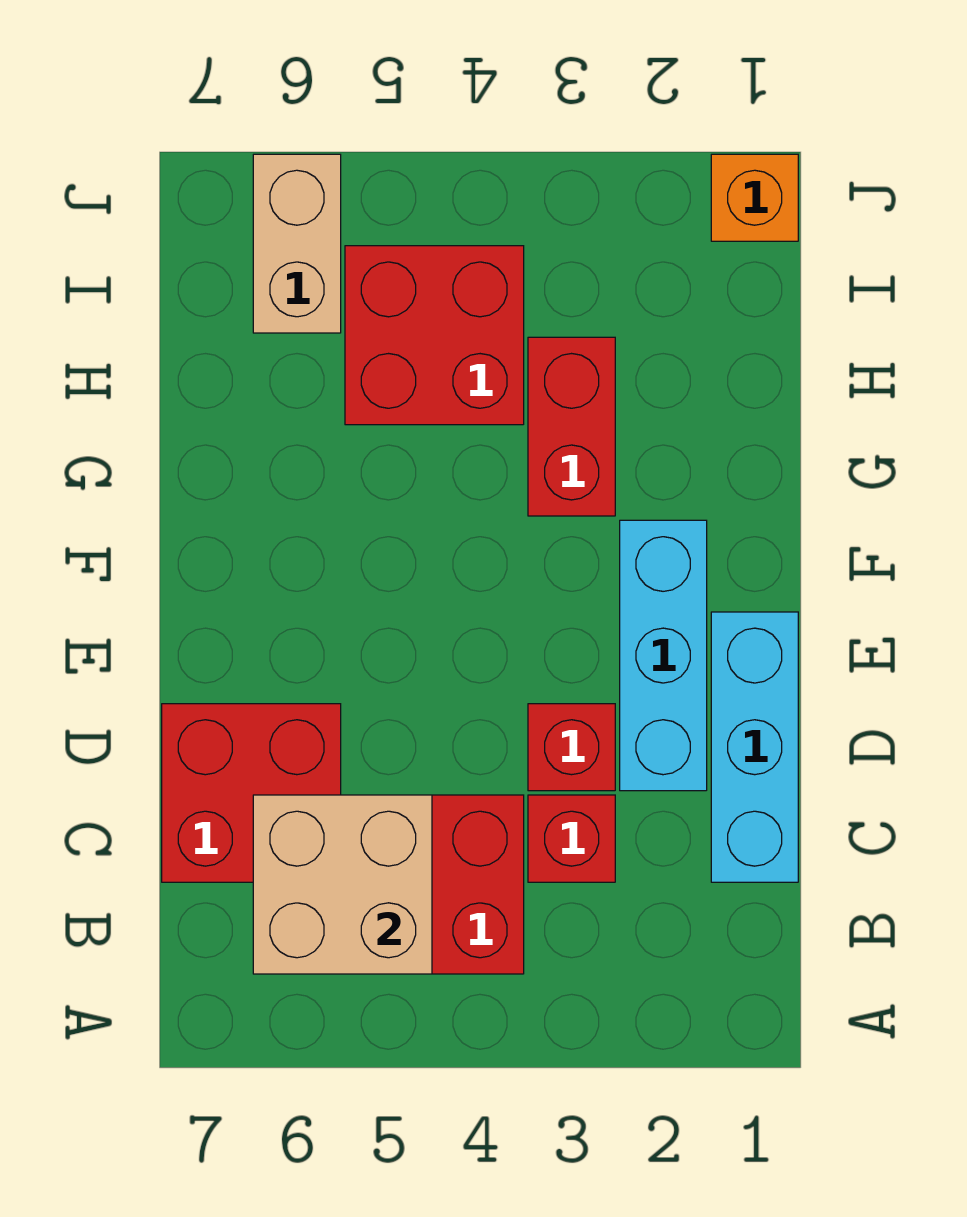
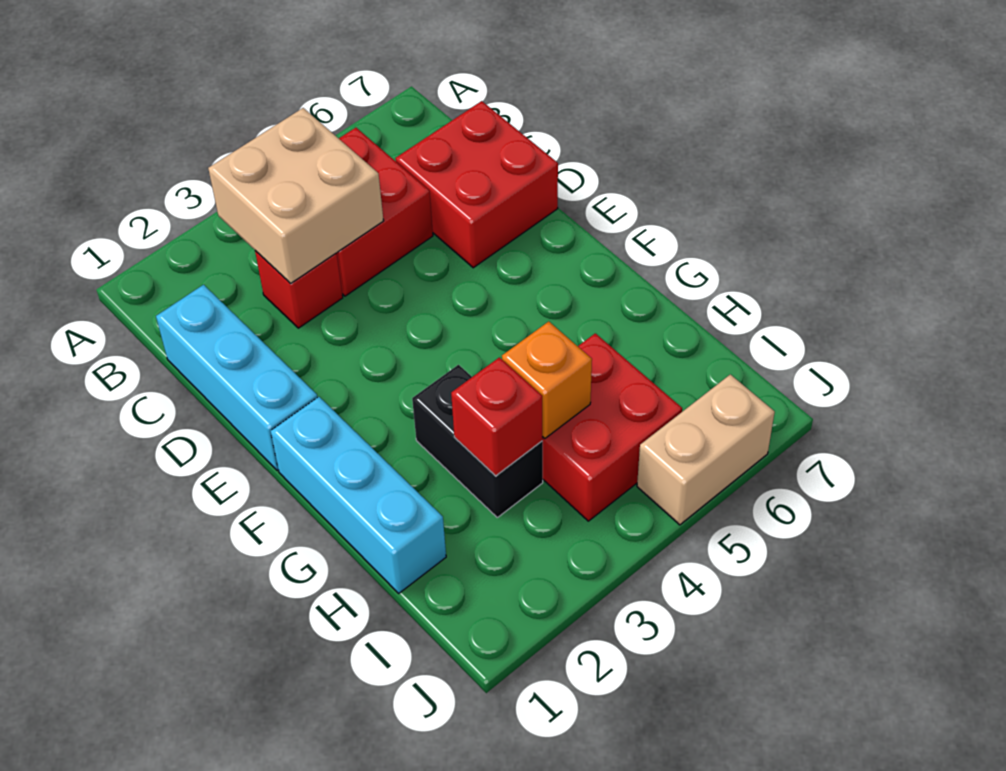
tan 2x2 brick [253,795,432,974] -> tan 2x2 brick moved to [208,108,384,284]
cyan 1x3 brick [620,520,707,791] -> cyan 1x3 brick moved to [271,397,446,593]
red 1x1 brick [528,704,615,791] -> red 1x1 brick moved to [451,357,542,476]
red 1x2 brick [528,337,615,516] -> black 1x2 brick [412,365,543,517]
tan 1x2 brick [253,154,341,333] -> tan 1x2 brick turned to [637,374,775,525]
orange 1x1 brick [711,154,798,241] -> orange 1x1 brick moved to [502,321,592,439]

